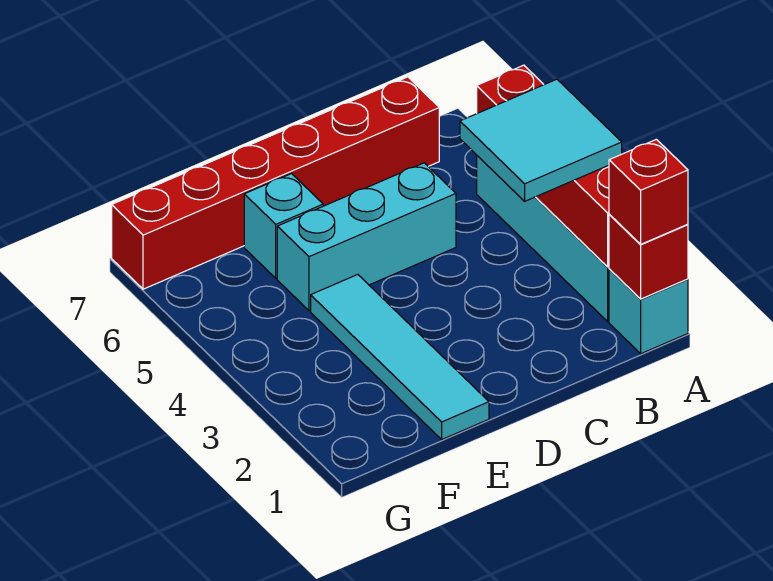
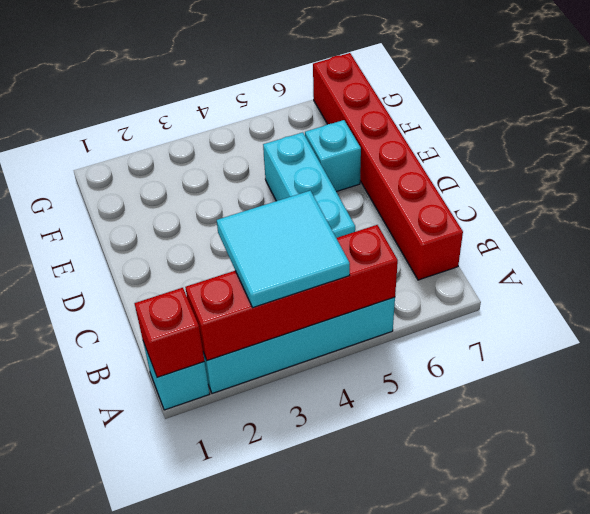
red 1x1 brick [609,139,688,244] -> none
cyan 1x4 tile [311,275,489,439] -> none

